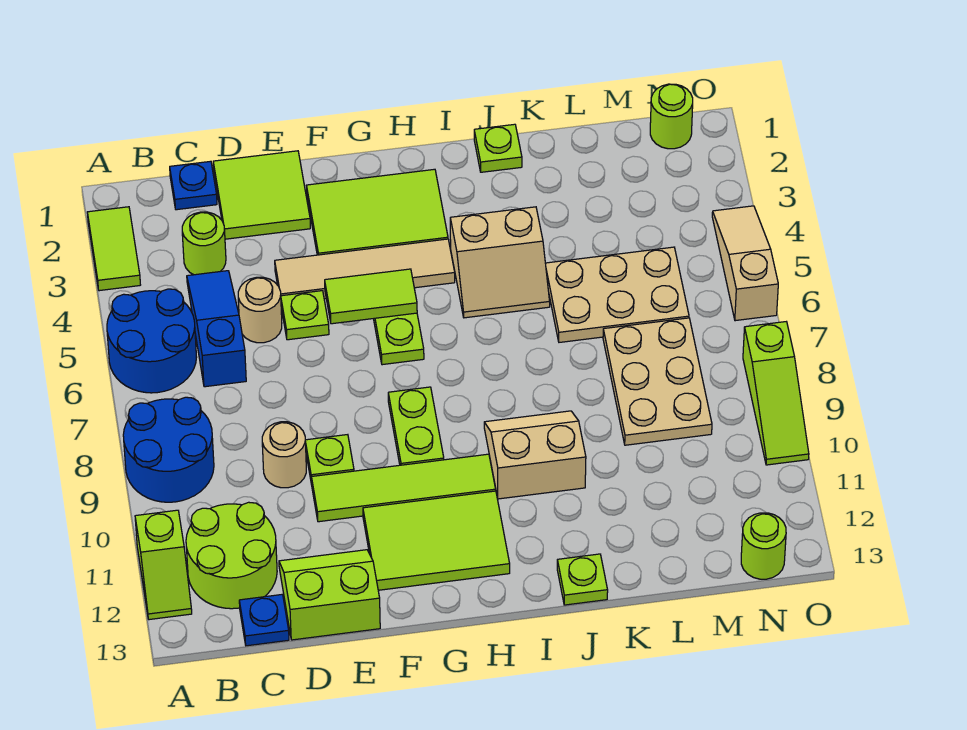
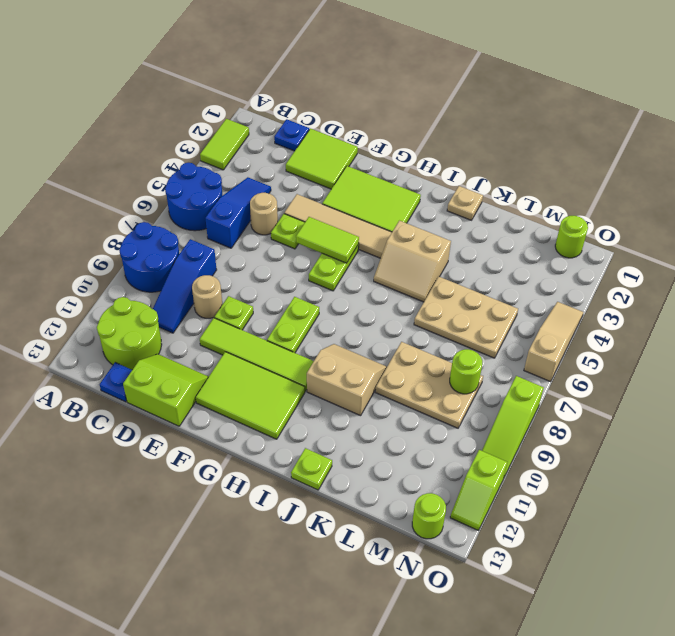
lime 1x2 slope [135,510,192,620] -> lime 1x2 slope moved to [450,450,507,531]
lime 1x1 round brick [182,212,226,275] -> lime 1x1 round brick moved to [450,349,482,394]
none -> blue 1x3 slope [153,239,217,333]
lime 1x1 plate [474,124,522,172] -> tan 1x1 plate [447,186,483,220]
tan 2x3 plate [603,318,712,445] -> tan 2x3 plate turned to [375,342,483,428]

